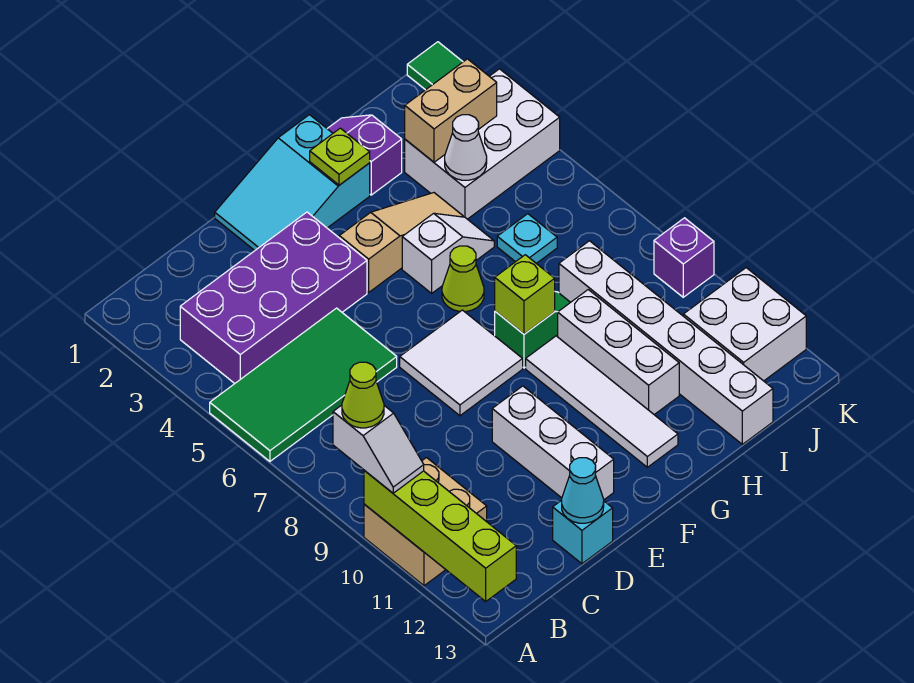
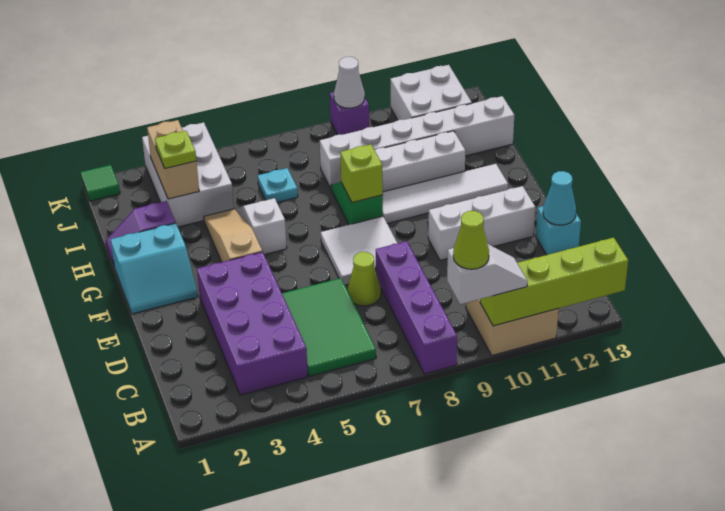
green 2x4 tile [210,308,397,461] -> green 2x3 tile [282,278,376,376]
none -> purple 1x4 brick [376,241,457,374]
cyan 2x3 slope [215,115,370,250] -> cyan 2x2 slope [111,223,198,314]
lime 1x1 plate [310,128,370,185] -> lime 1x1 plate moved to [155,131,196,169]
lime 1x1 cone [442,246,484,312] -> lime 1x1 cone moved to [348,252,381,306]
white 1x1 cone [445,115,487,180] -> white 1x1 cone moved to [334,57,365,108]

